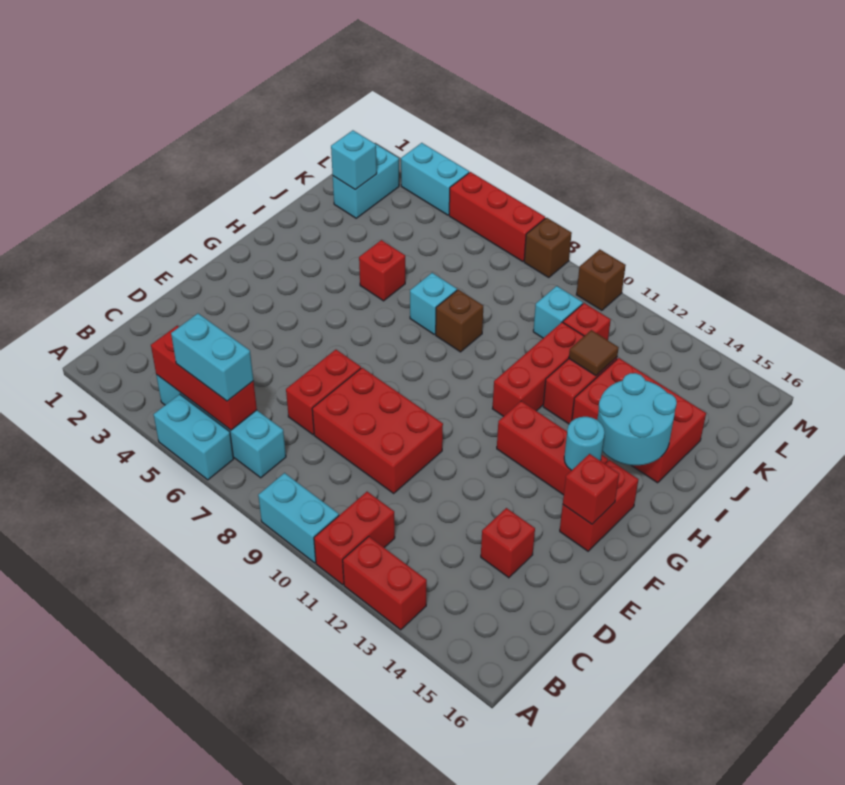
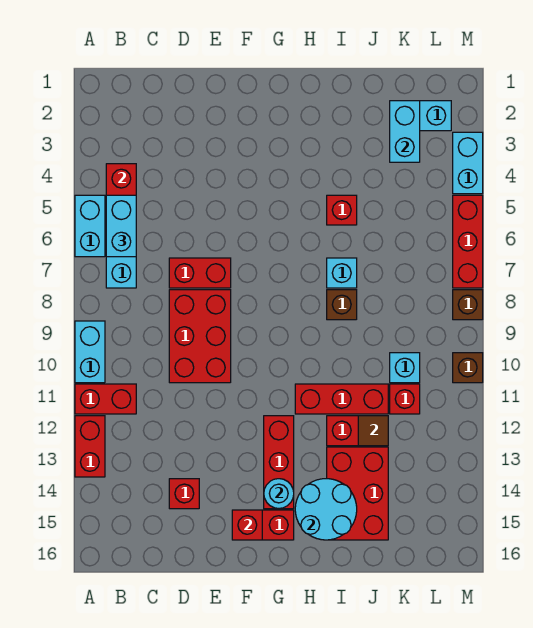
cyan 1x1 brick [331,130,377,190] -> cyan 1x2 brick [390,101,420,162]

